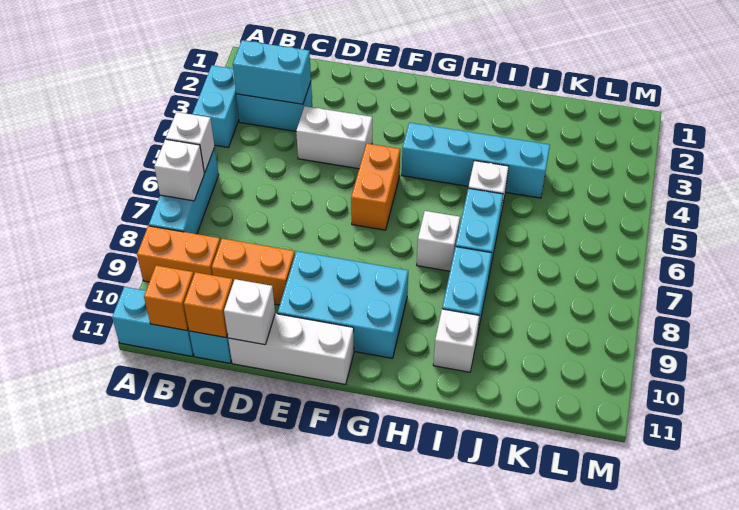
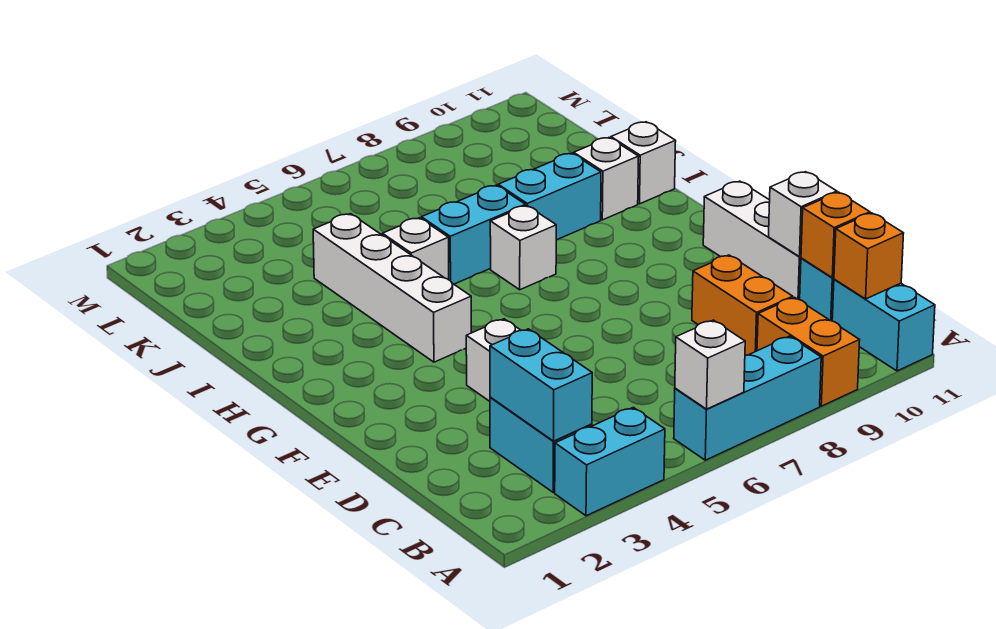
white 1x1 brick [154,139,204,201] -> white 1x1 brick moved to [611,122,676,204]
cyan 2x3 brick [278,251,408,358] -> none
orange 1x2 brick [351,143,400,230] -> none
cyan 1x4 brick [402,123,550,198] -> white 1x4 brick [313,214,471,362]

